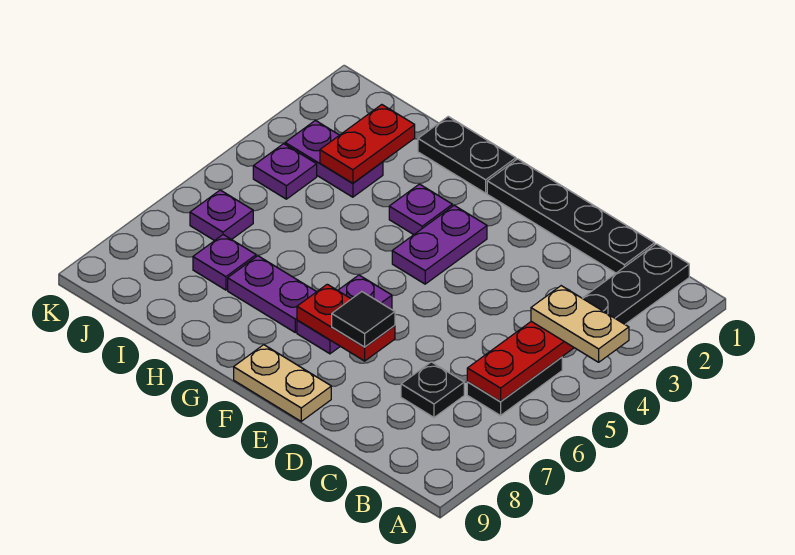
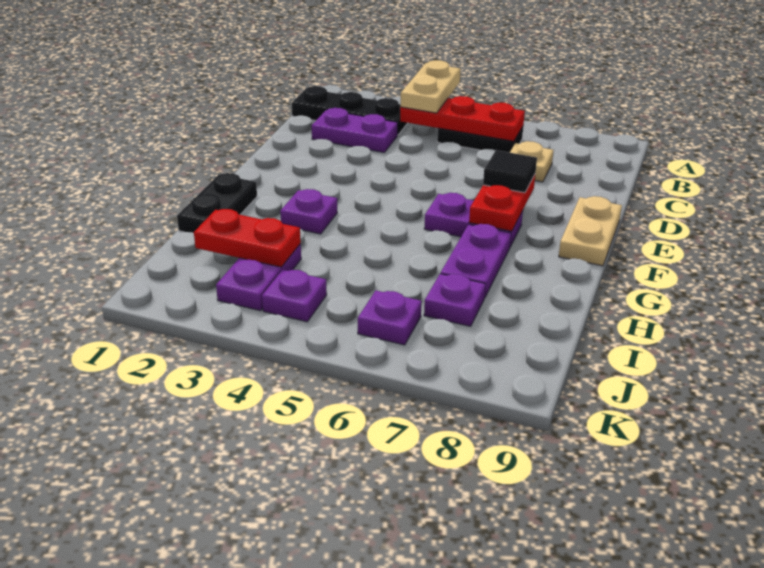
black 1x4 plate [487,159,655,273] -> none
black 1x1 plate [401,362,464,417] -> tan 1x1 plate [510,141,554,182]
purple 1x2 plate [392,205,487,284] -> purple 1x2 plate moved to [312,108,398,153]

